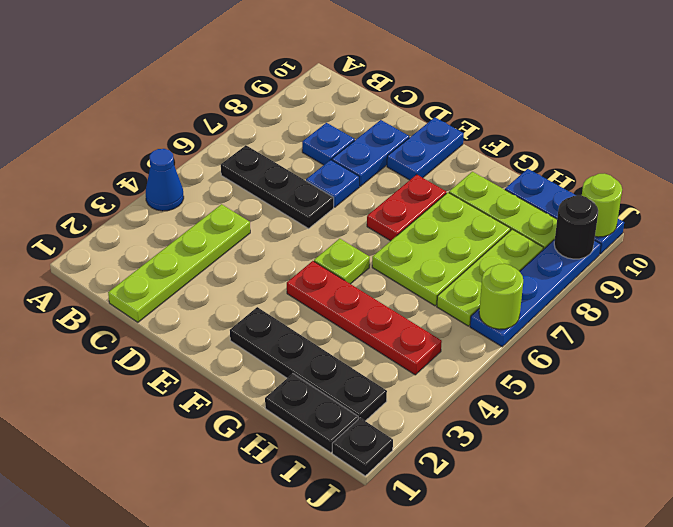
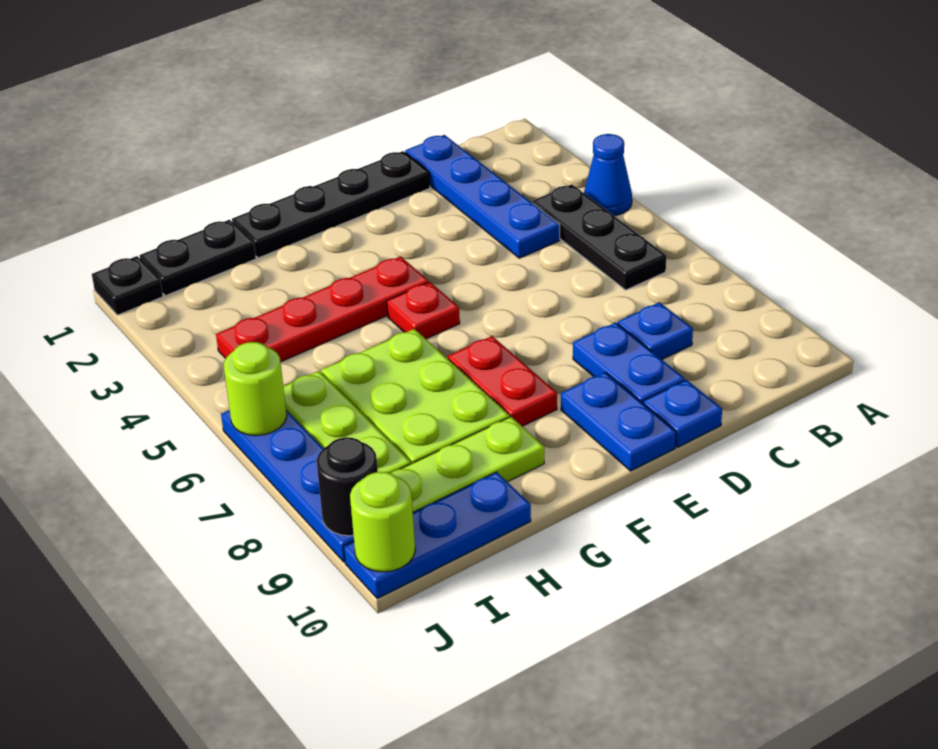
black 1x3 plate [221,145,334,229] -> black 1x3 plate turned to [532,184,666,290]
lime 1x4 plate [108,204,250,322] -> blue 1x4 plate [405,135,560,258]
blue 1x1 plate [306,160,359,207] -> blue 1x1 plate moved to [643,380,722,447]
black 1x4 plate [230,307,387,421] -> black 1x4 plate moved to [232,151,430,258]
lime 1x1 plate [314,239,370,284] -> red 1x1 plate [387,282,460,339]

